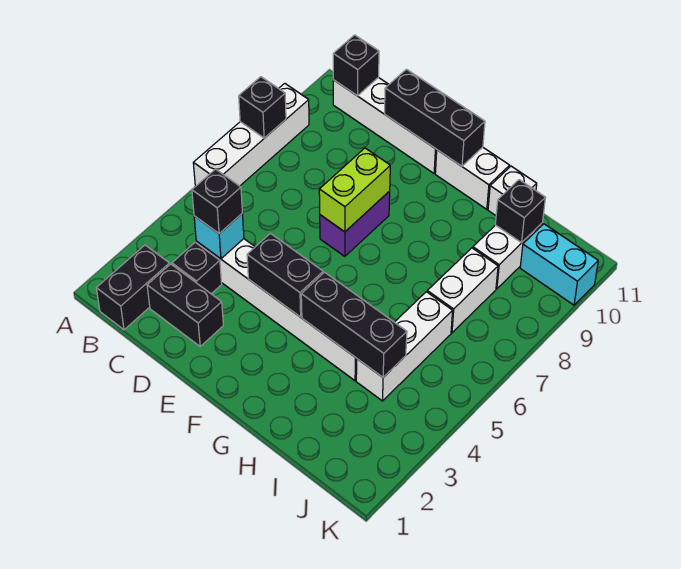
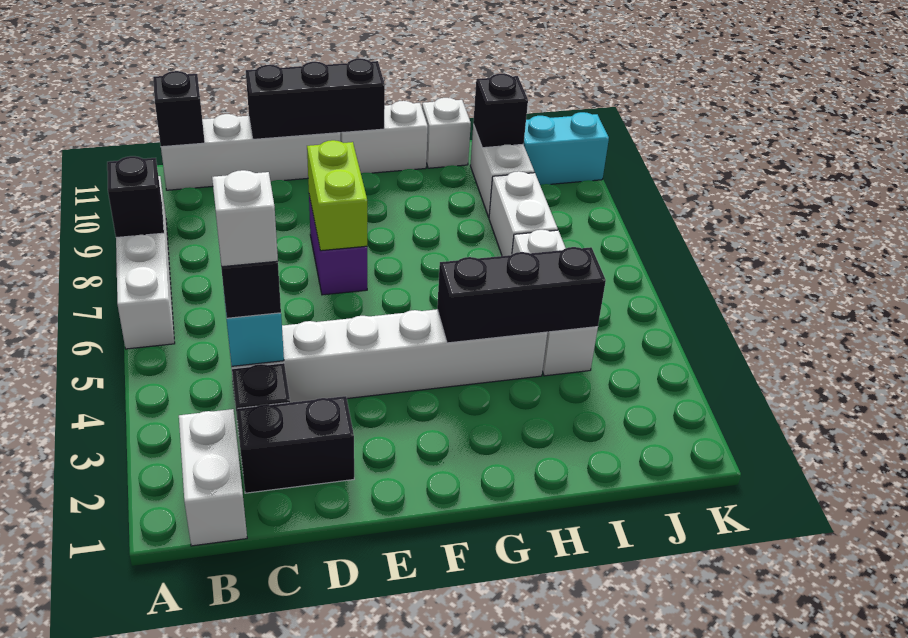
black 1x2 brick [96,245,170,330] -> white 1x2 brick [179,409,247,546]
none -> white 1x1 brick [212,170,278,267]
black 1x2 brick [247,233,323,317] -> none

